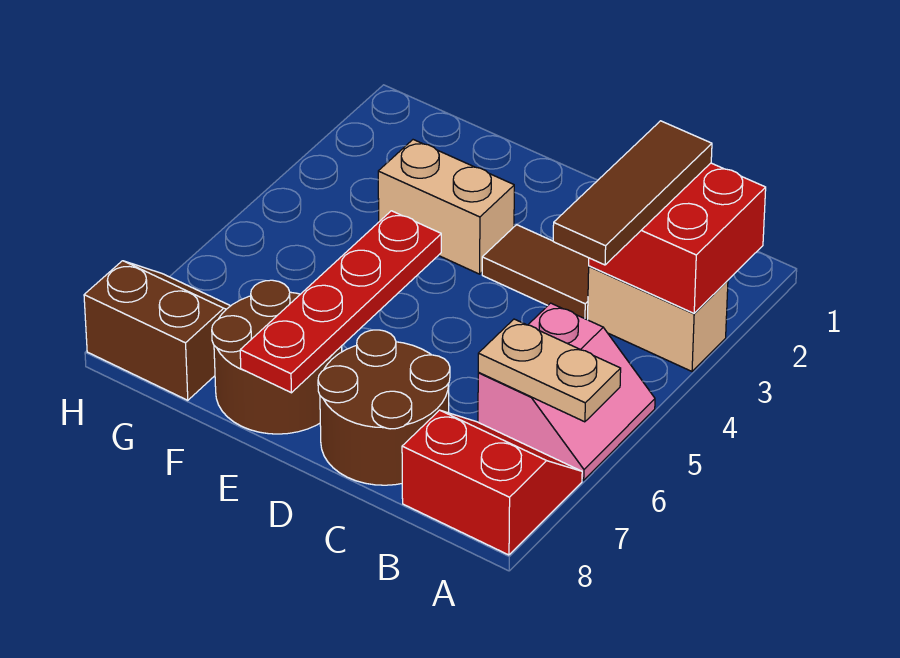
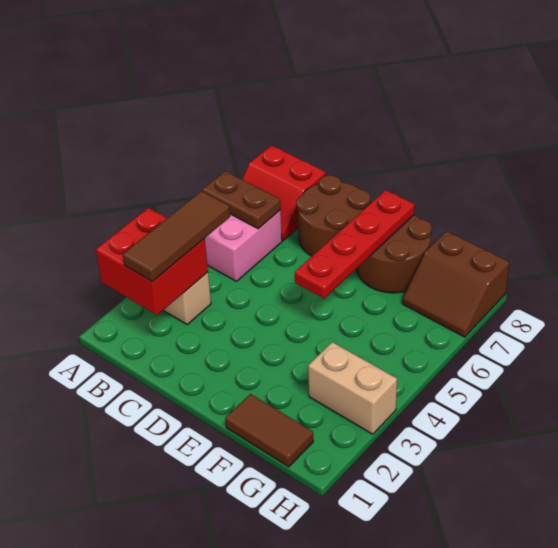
tan 1x2 plate [478,319,621,422] -> brown 1x2 plate [202,171,281,229]
brown 1x2 tile [482,225,589,320] -> brown 1x2 tile moved to [225,394,313,467]
tan 1x2 brick [378,140,514,274] -> tan 1x2 brick moved to [308,342,397,434]

